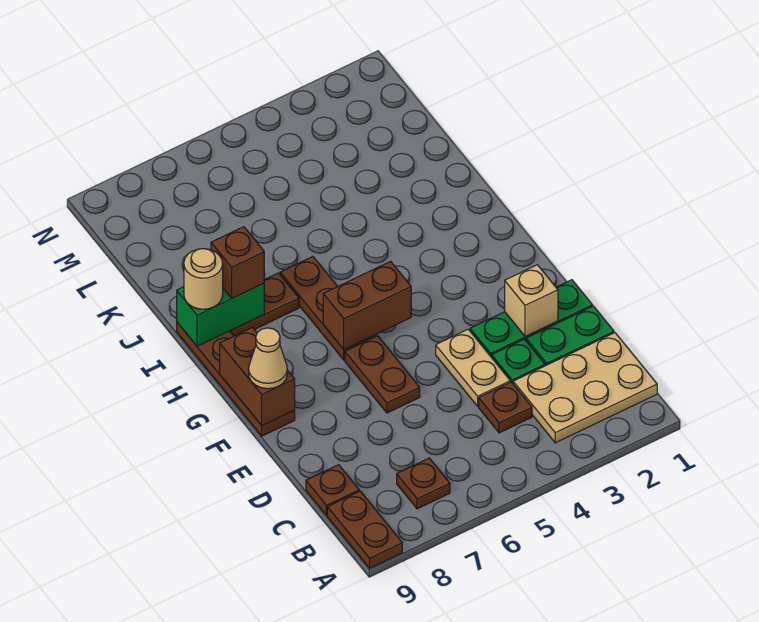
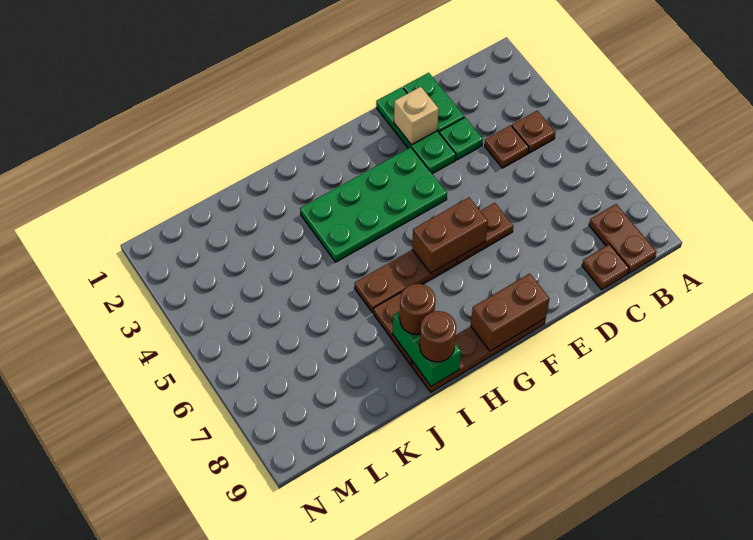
brown 1x2 plate [327,491,402,568] -> brown 1x2 plate turned to [589,204,657,273]
tan 2x3 plate [513,333,657,443] -> none
brown 1x1 plate [397,458,450,509] -> brown 1x1 plate moved to [512,111,556,153]
tan 1x2 plate [436,329,510,406] -> none
none -> green 2x4 plate [300,147,447,262]
tan 1x1 cone [249,328,287,389] -> none
brown 1x2 brick [323,261,411,350] -> brown 1x2 brick turned to [412,198,488,273]
brown 1x1 brick [211,227,264,298] -> brown 1x1 round brick [400,284,435,335]
tan 1x1 round brick [184,249,223,309] -> brown 1x1 round brick [420,311,456,362]

